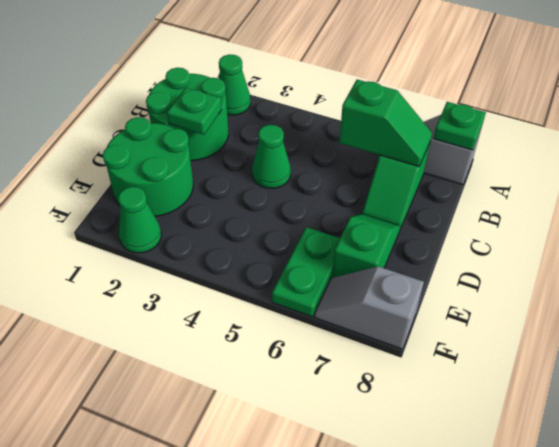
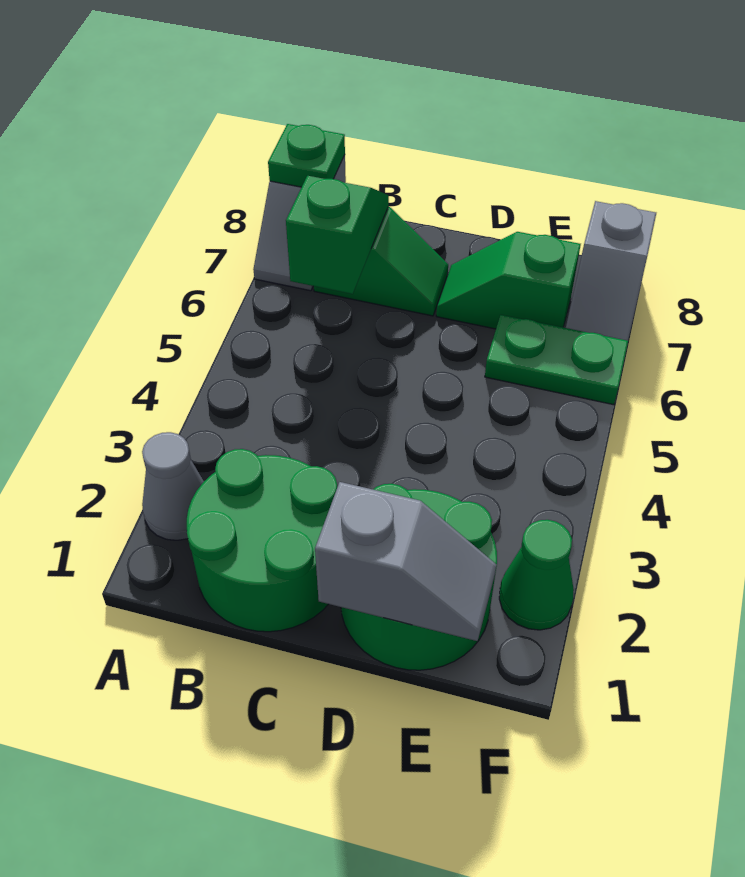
green 1x1 cone [219,54,250,115] -> grey 1x1 cone [142,432,204,540]
green 1x1 plate [167,88,222,135] -> none
green 1x1 cone [252,125,291,188] -> none
none -> grey 1x2 slope [315,482,496,641]

